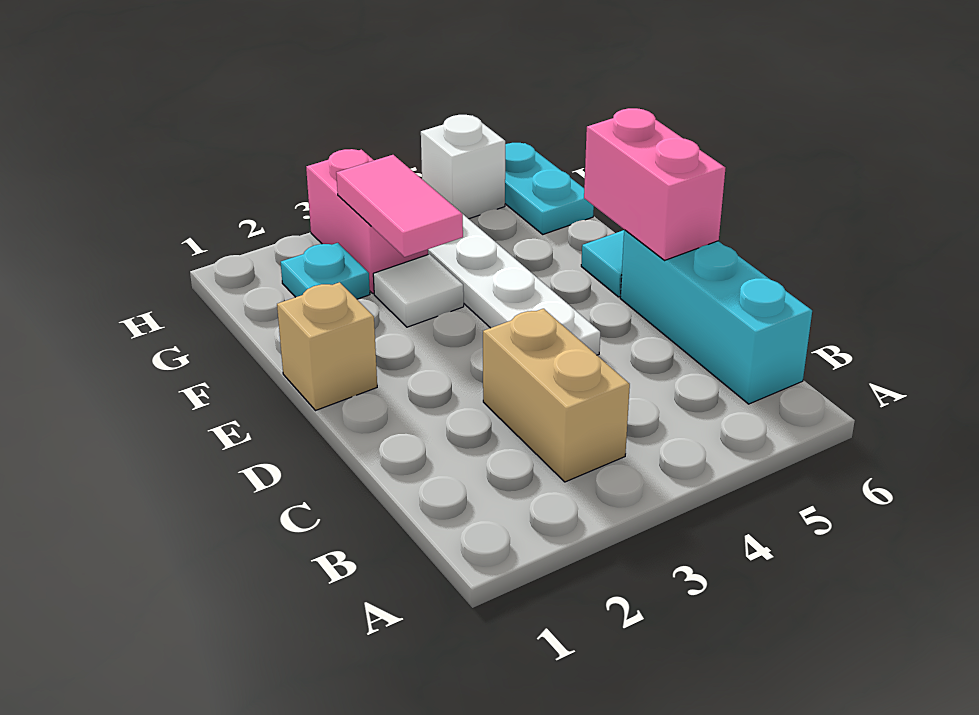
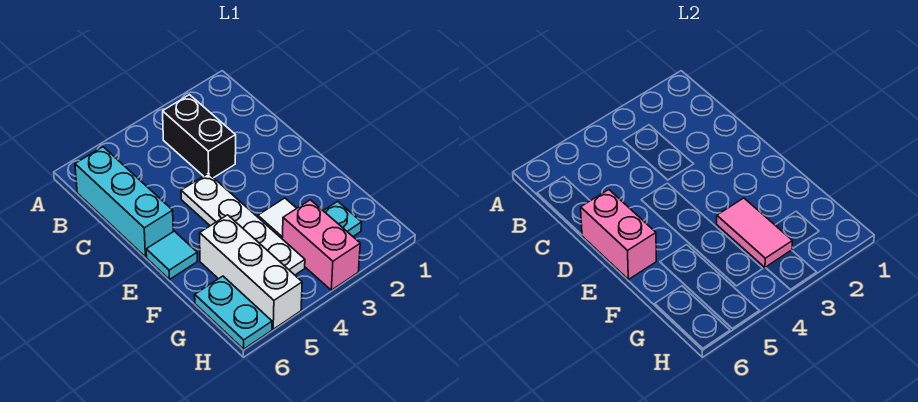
tan 1x2 brick [483,309,630,482] -> black 1x2 brick [163,95,236,178]
tan 1x1 brick [277,282,377,411] -> none
white 1x1 brick [421,115,505,219] -> white 1x3 brick [200,215,302,329]

